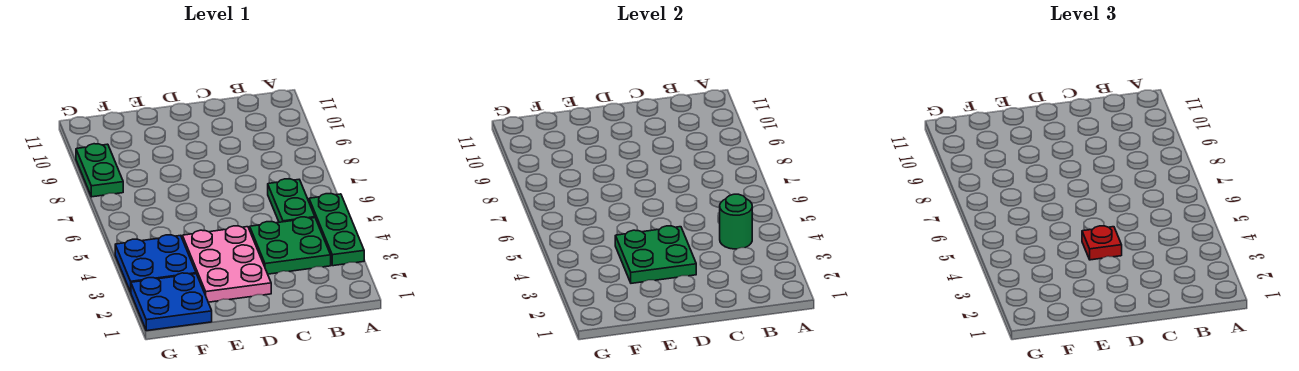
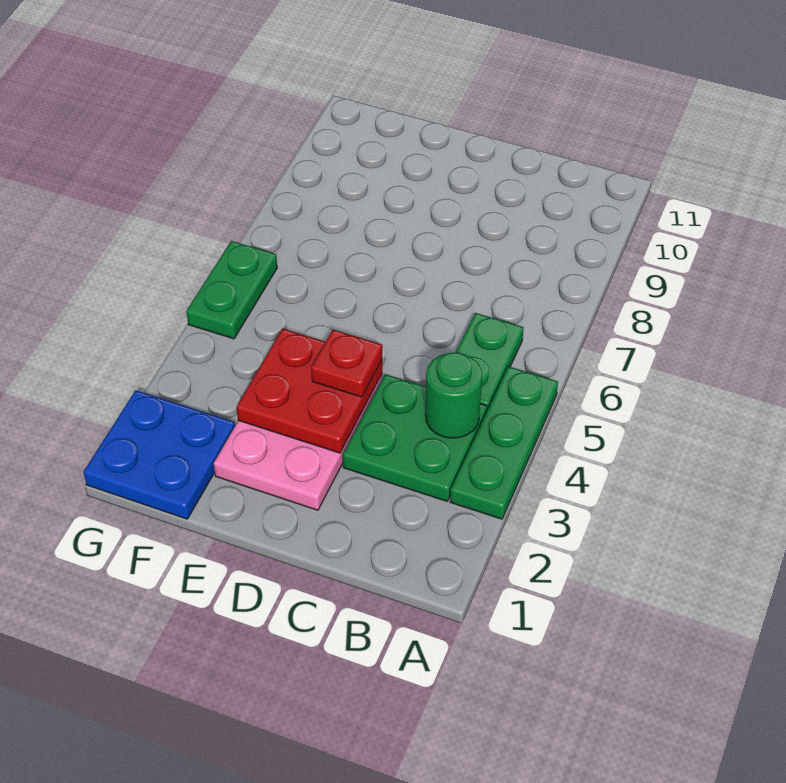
green 2x2 plate [615,226,696,283] -> red 2x2 plate [237,329,382,453]
blue 2x2 plate [115,235,196,292] -> none
green 1x2 plate [76,144,123,197] -> green 1x2 plate moved to [186,241,277,339]

